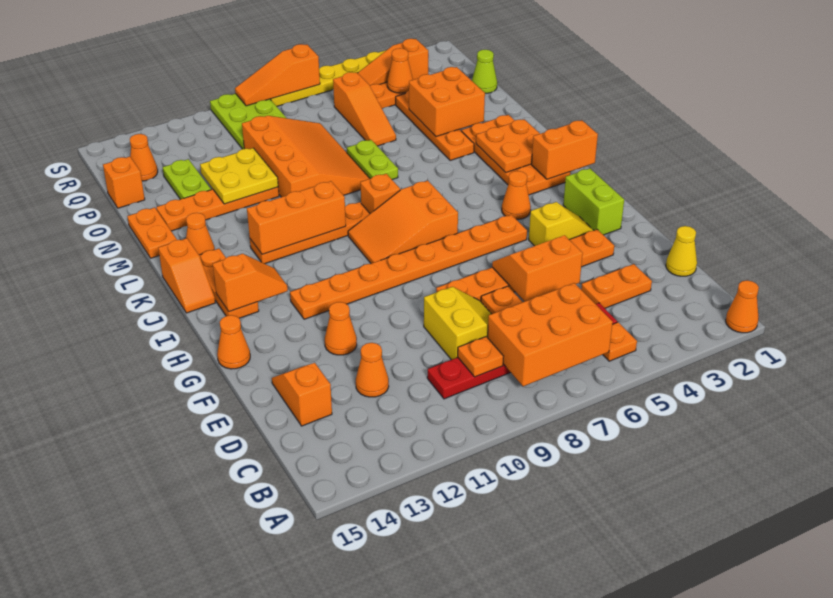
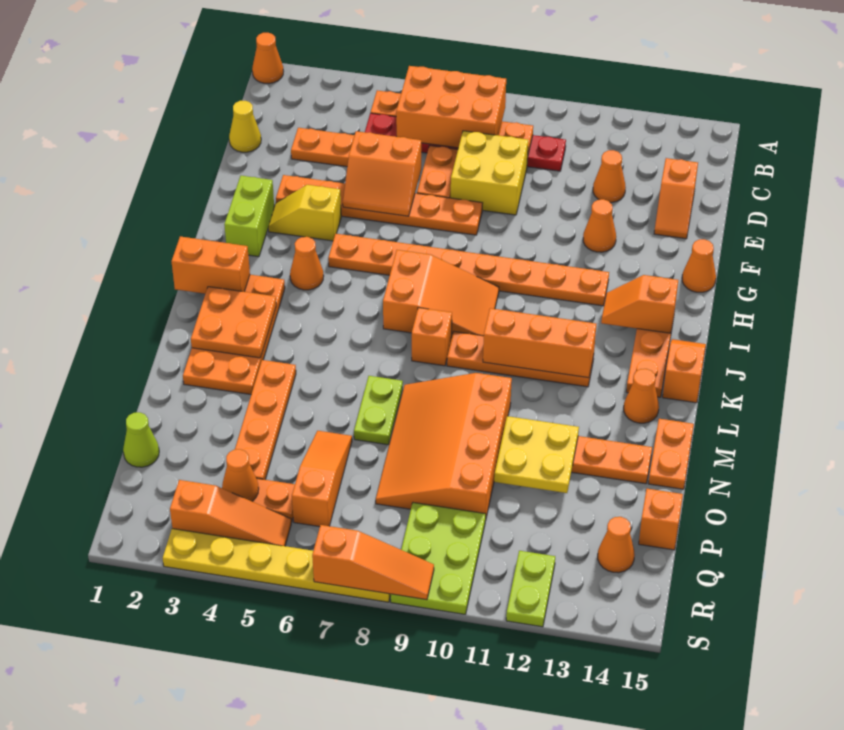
yellow 2x2 slope [424,287,491,360] -> yellow 2x2 brick [451,131,528,215]
orange 2x2 brick [409,67,485,137] -> none
lime 1x2 plate [163,159,211,199] -> lime 1x2 plate moved to [506,551,555,627]

